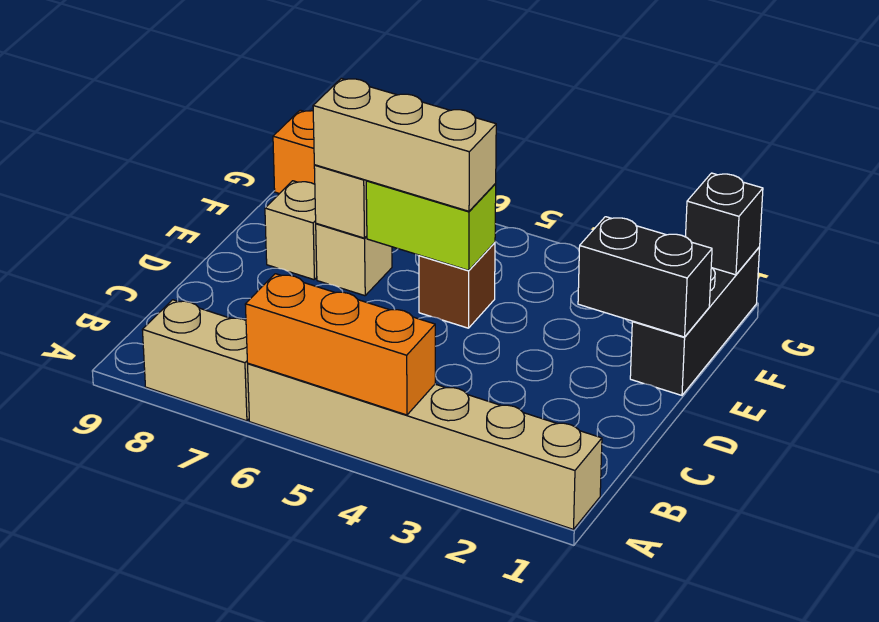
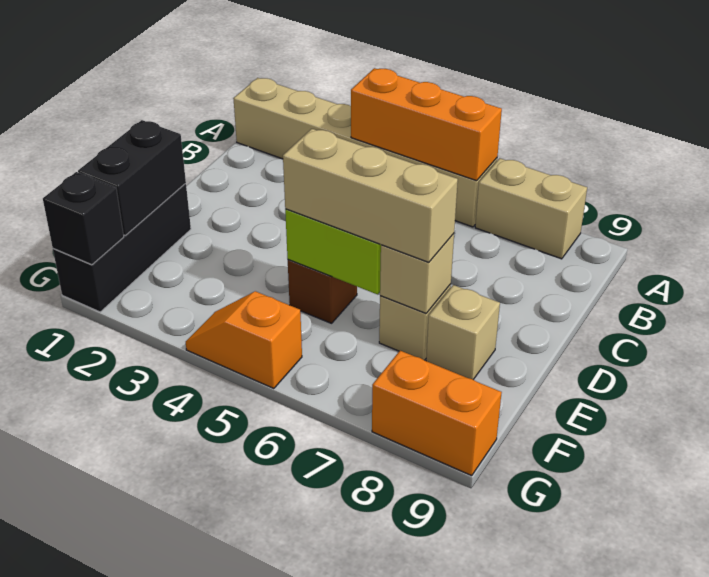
black 1x2 brick [578,217,712,337] -> black 1x2 brick turned to [78,120,186,235]
none -> orange 1x2 slope [186,291,302,389]

